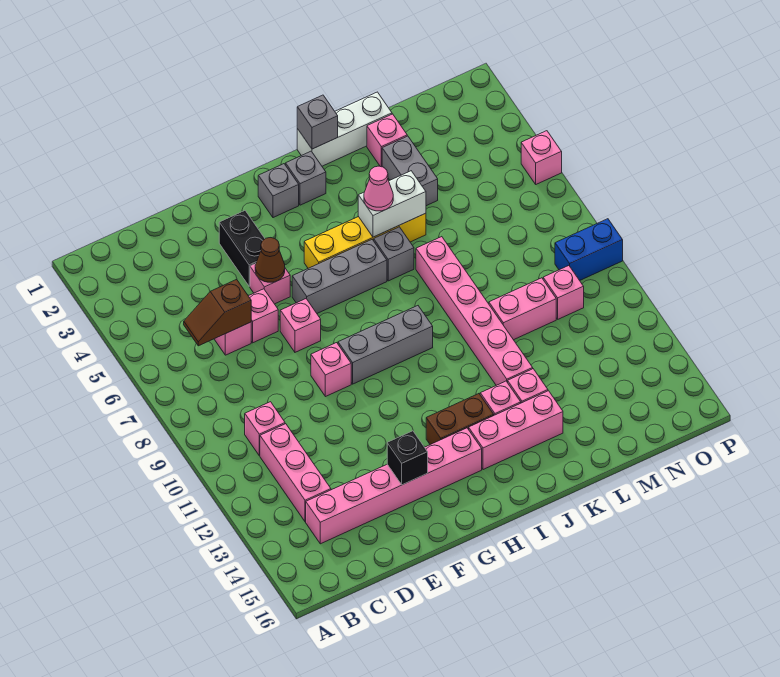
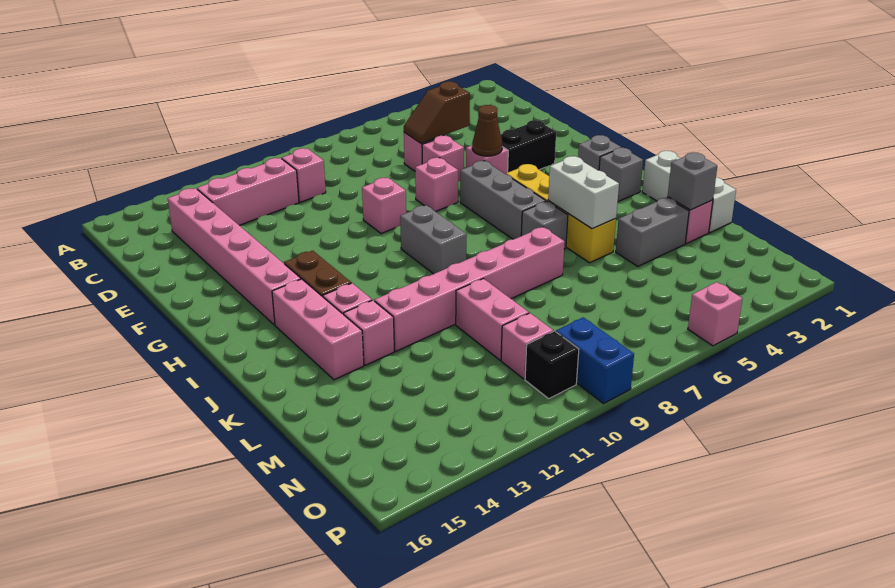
brown 1x2 slope [184,279,251,346] -> brown 1x2 slope turned to [404,81,470,143]
black 1x1 brick [387,431,428,485] -> black 1x1 brick moved to [525,331,579,399]
grey 1x3 brick [338,306,433,384] -> grey 1x2 brick [400,205,467,274]
grey 1x1 brick [297,95,338,149] -> grey 1x1 brick moved to [668,152,717,210]
pink 1x1 cone [364,166,393,211] -> none

